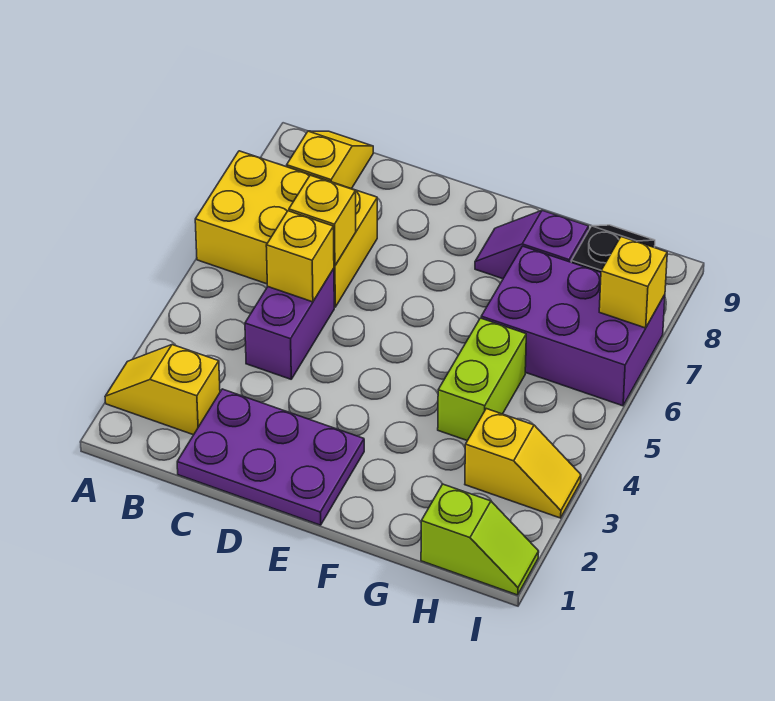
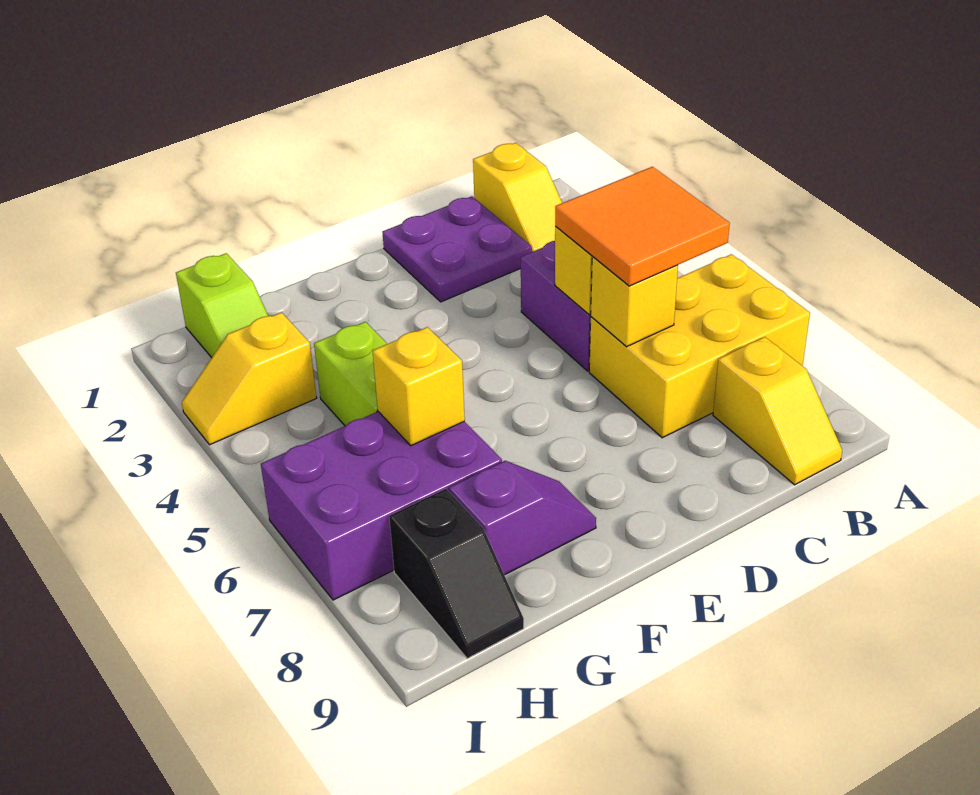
yellow 1x2 slope [105,345,220,435] -> yellow 1x2 slope turned to [473,143,562,252]
none -> orange 2x2 tile [555,167,730,286]
purple 2x3 plate [177,389,364,525] -> purple 2x2 plate [382,196,532,302]
lime 1x2 slope [421,484,539,595] -> lime 1x2 slope turned to [176,253,268,358]
yellow 1x1 brick [599,237,667,328] -> yellow 1x1 brick moved to [372,327,465,446]

